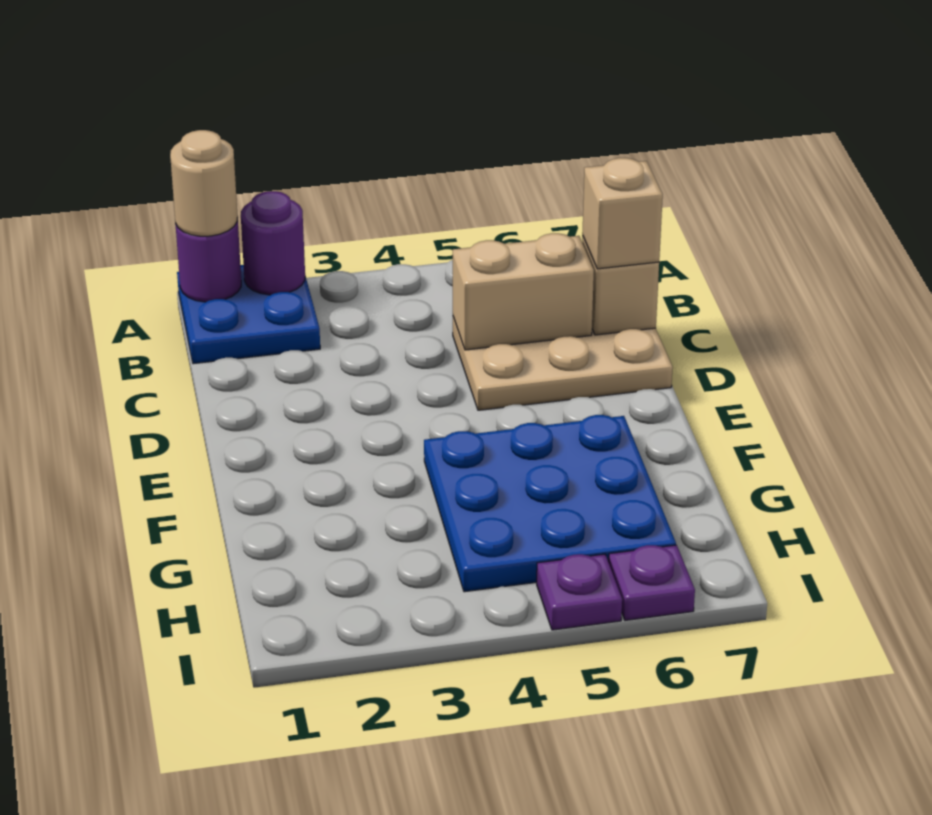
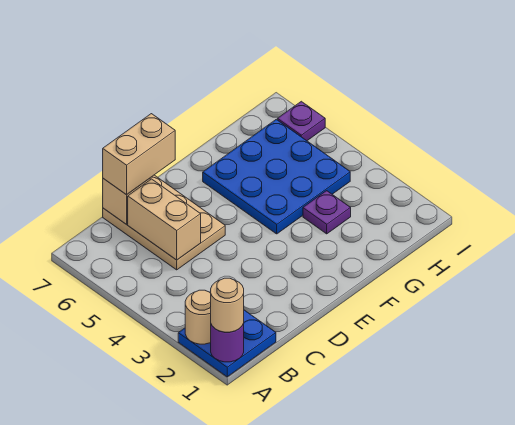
purple 1x1 round brick [241,191,305,295] -> tan 1x1 round brick [185,290,211,344]
tan 1x1 brick [582,158,663,269] -> tan 1x2 brick [103,114,175,195]
purple 1x1 plate [537,554,622,630] -> purple 1x1 plate moved to [303,191,351,234]

